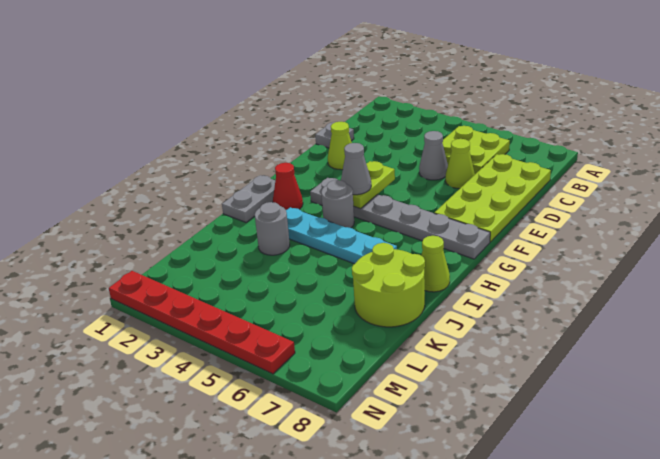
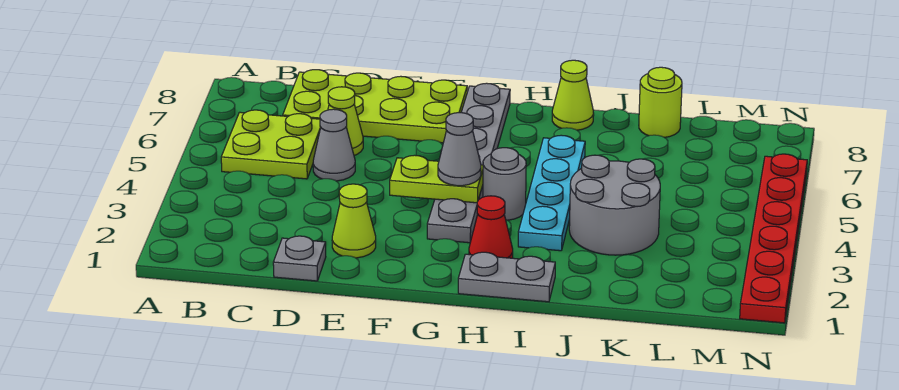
grey 1x1 round brick [255,202,290,255] -> grey 2x2 round brick [569,155,660,255]
lime 2x2 round brick [352,243,425,327] -> lime 1x1 round brick [639,67,682,137]

